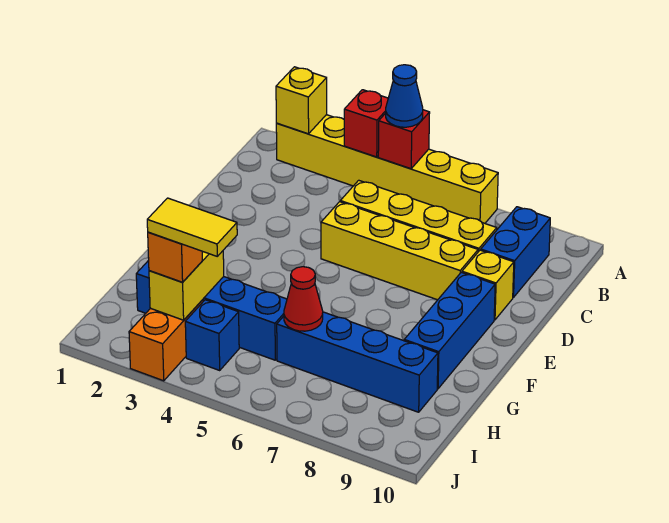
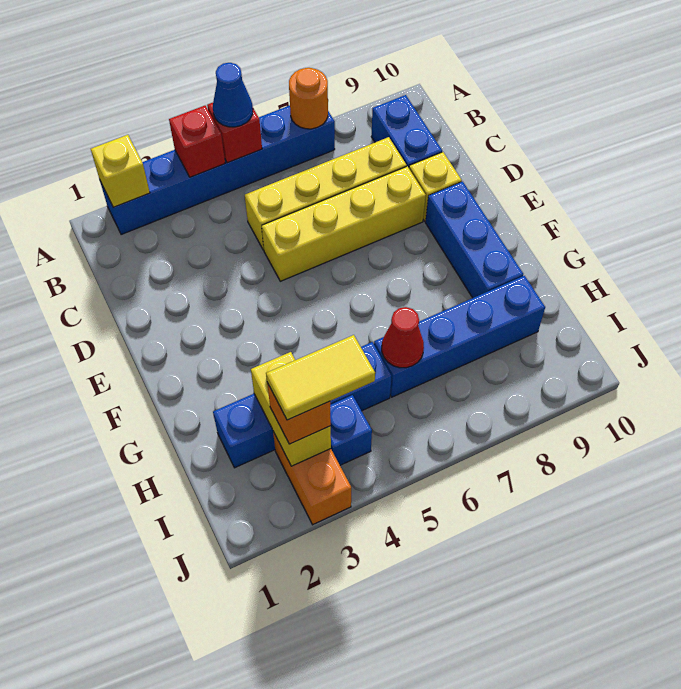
yellow 1x6 brick [276,115,498,223] -> blue 1x6 brick [100,105,335,235]
none -> orange 1x1 round brick [289,68,328,129]

